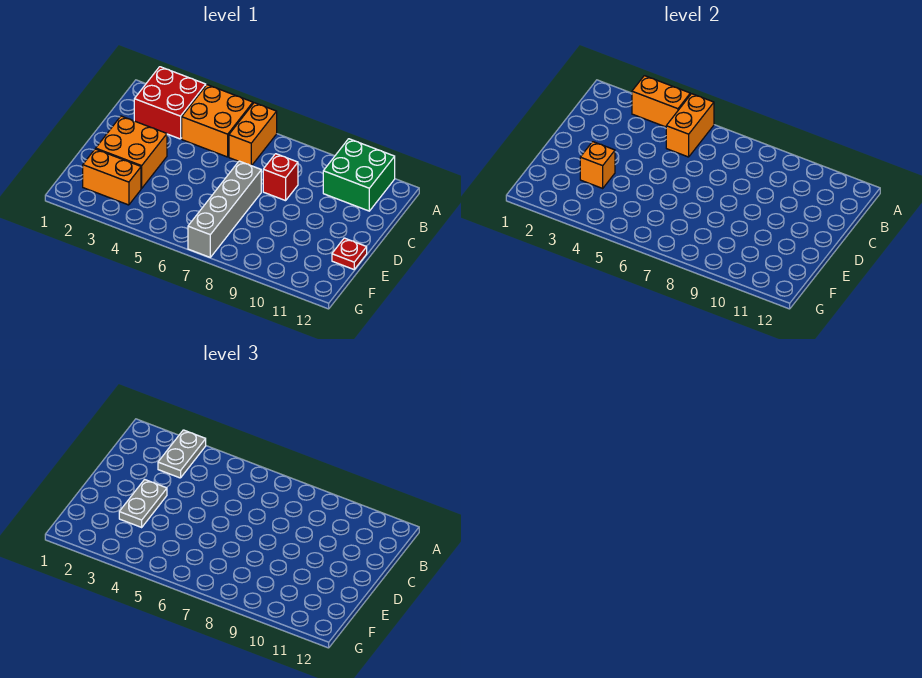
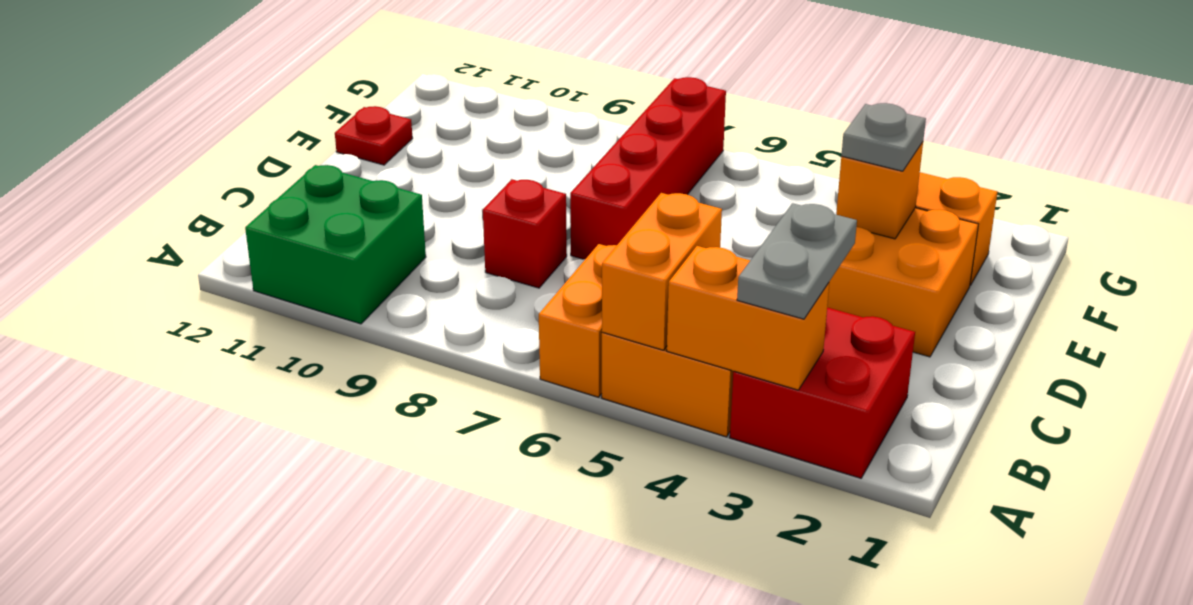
grey 1x2 plate [119,480,167,527] -> grey 1x1 plate [841,103,926,171]
grey 1x4 brick [188,161,261,257] -> red 1x4 brick [570,77,726,259]

